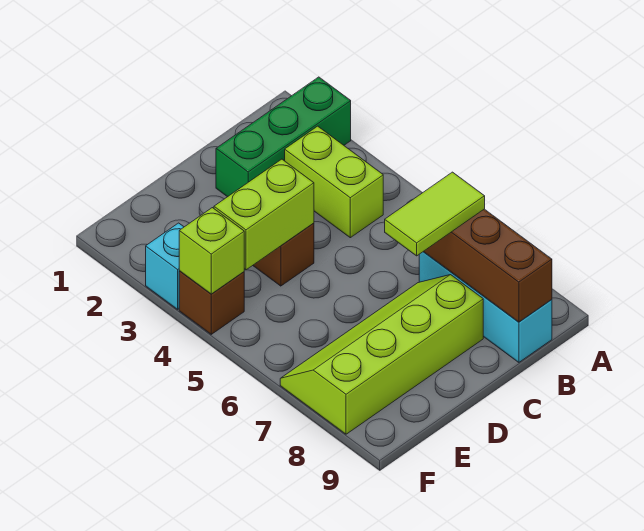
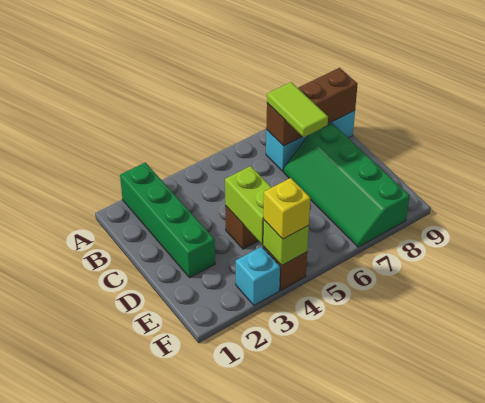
green 1x3 brick [216,77,351,197] -> green 1x4 brick [120,162,215,278]
lime 1x2 brick [285,126,383,238] -> none
lime 2x4 slope [280,275,483,434] -> green 2x4 slope [284,123,410,247]
none -> yellow 1x1 brick [263,178,310,239]

